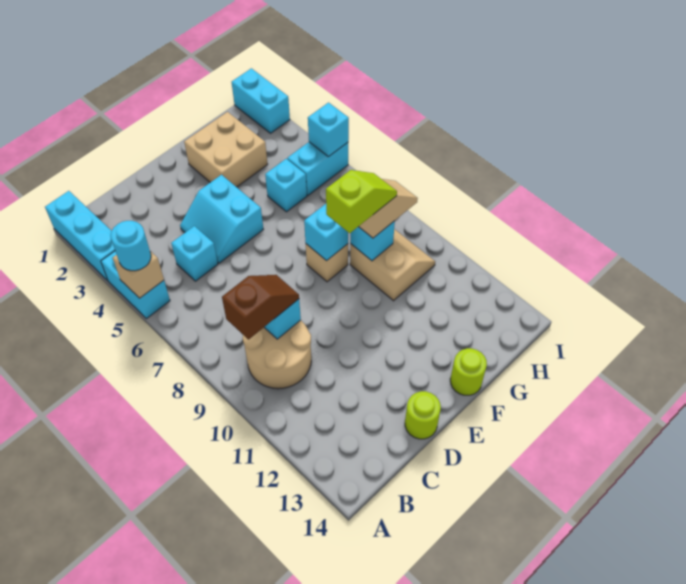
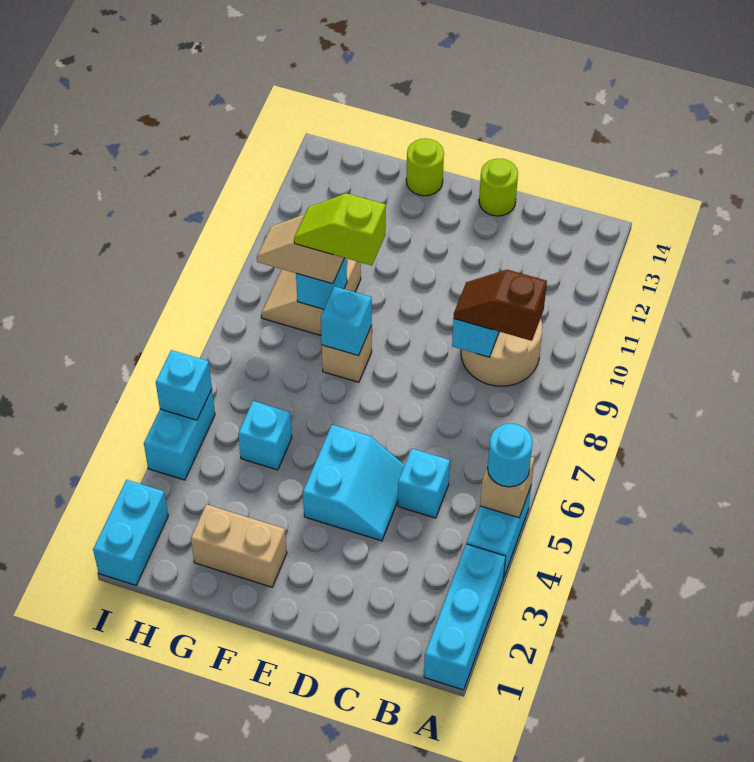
tan 2x2 brick [184,112,268,187] -> tan 1x2 brick [191,504,287,587]
cyan 1x2 brick [287,142,348,195] -> cyan 1x2 brick turned to [144,389,215,480]

